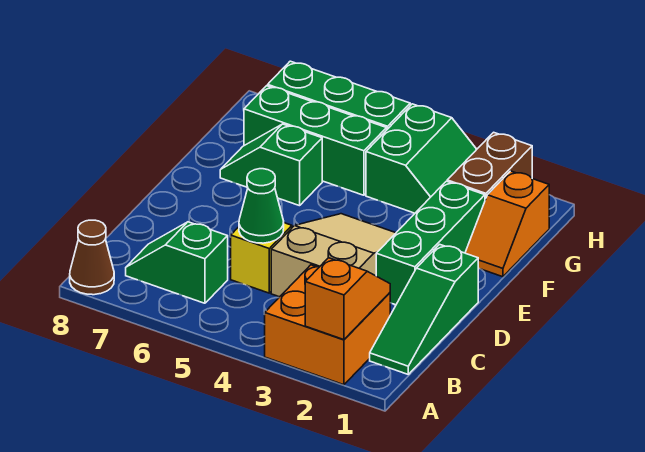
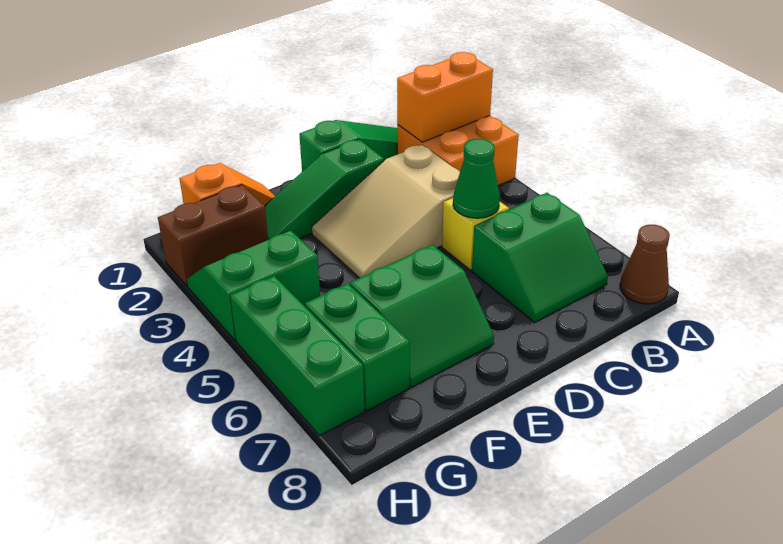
orange 1x2 slope [305,258,390,340] -> orange 1x2 brick [397,52,493,142]
green 1x2 slope [126,222,228,303] -> green 2x2 slope [472,193,608,322]
green 1x3 brick [376,181,485,305] -> green 1x3 slope [265,139,384,240]
green 1x2 slope [220,124,322,206] -> green 2x2 slope [350,245,494,387]
green 1x3 brick [244,86,387,195] -> green 1x2 brick [305,284,410,411]

